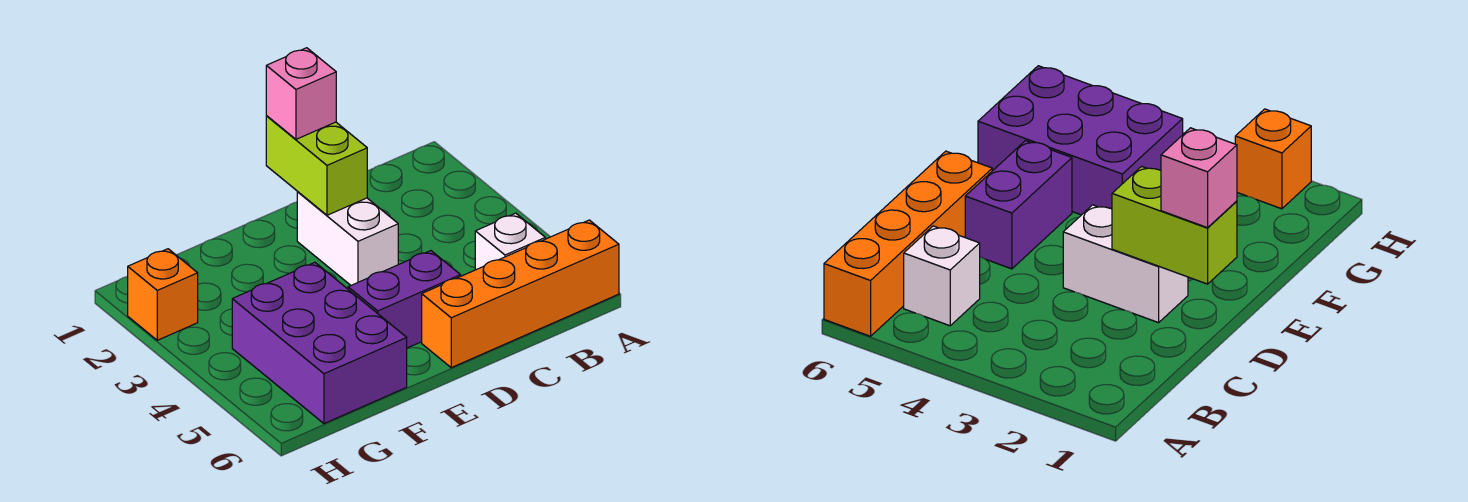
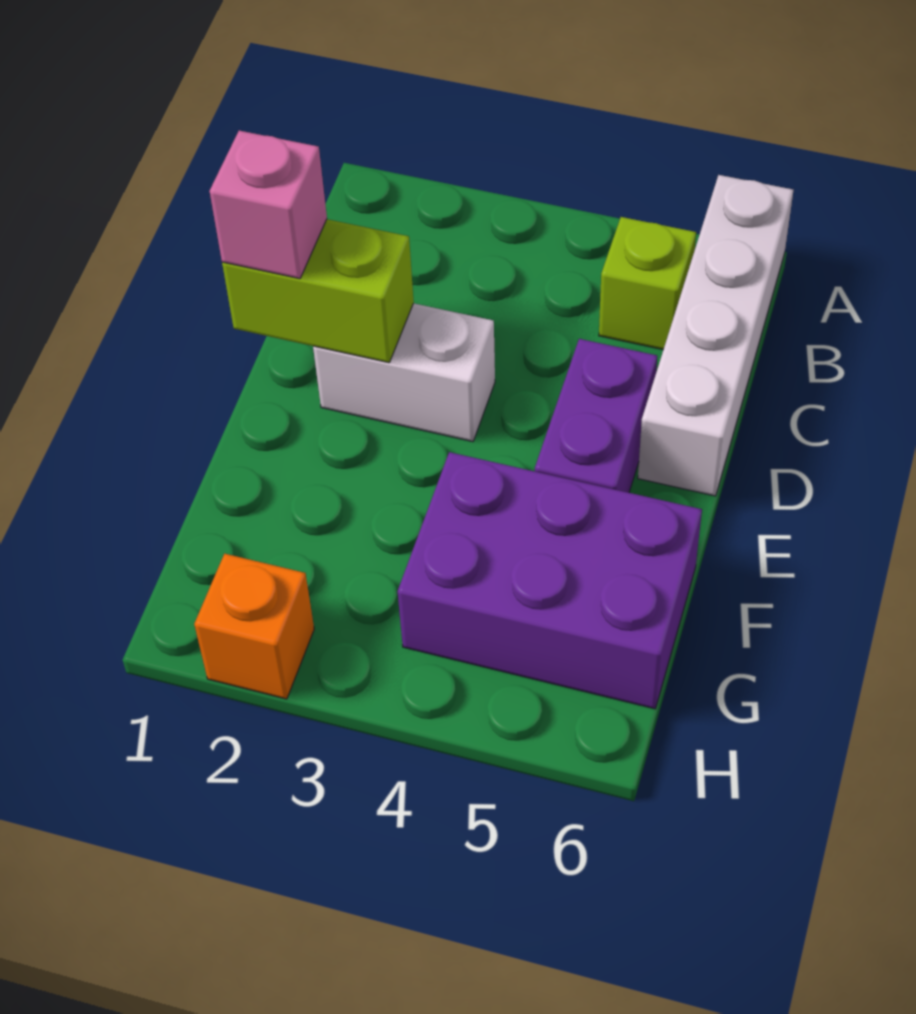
orange 1x4 brick [422,220,619,368] -> white 1x4 brick [638,175,793,496]
white 1x1 brick [475,213,545,270] -> lime 1x1 brick [599,217,696,350]

